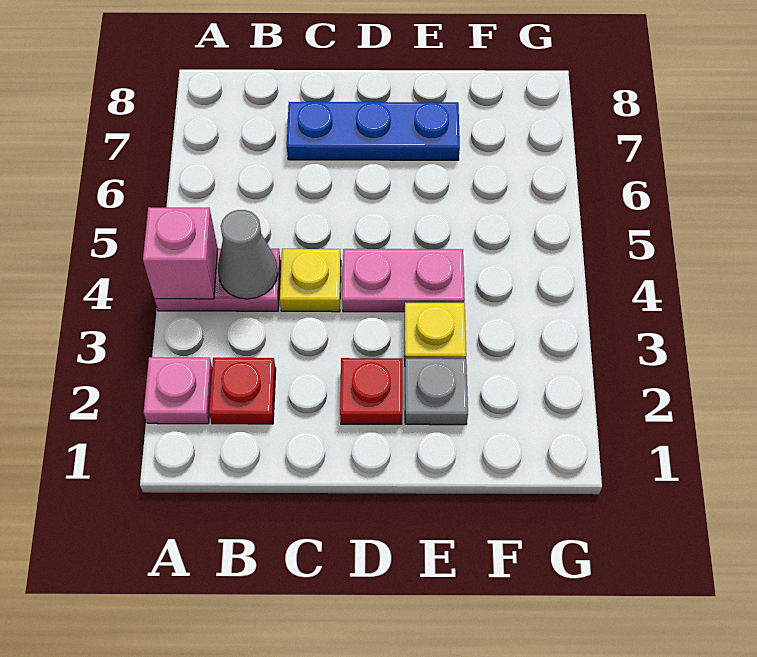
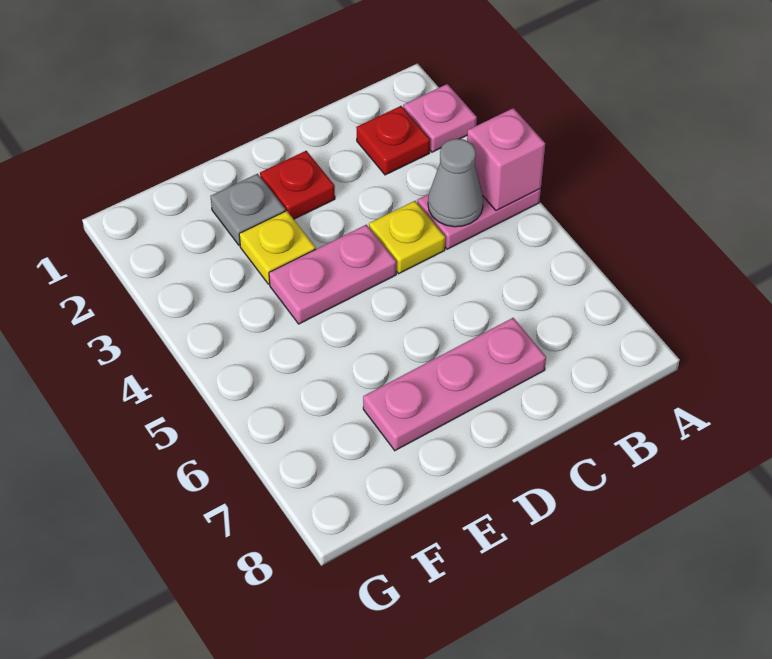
blue 1x3 plate [287,102,460,160] -> pink 1x3 plate [363,318,546,451]

